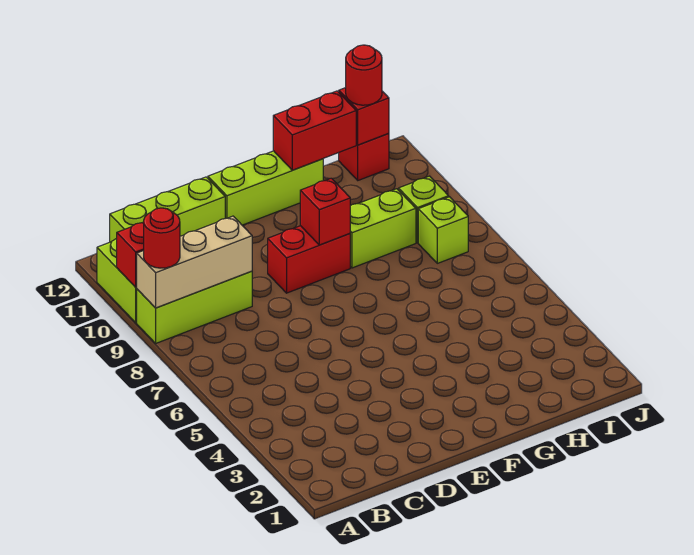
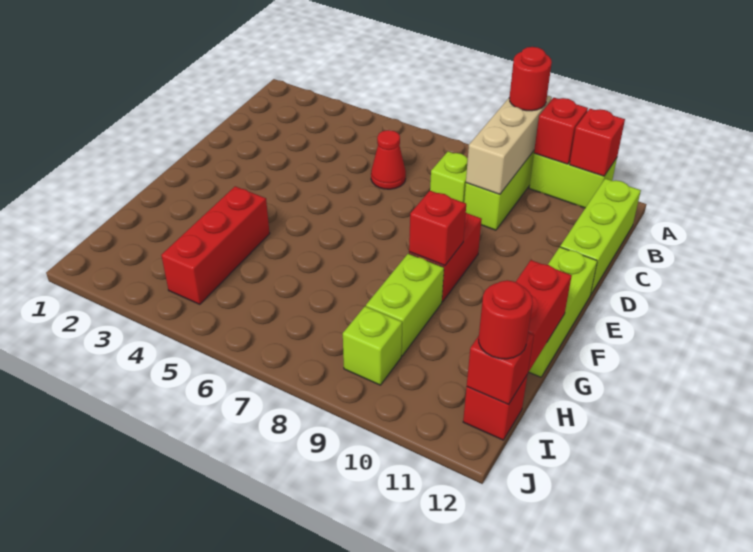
none -> red 1x1 brick [570,109,625,176]
none -> red 1x1 cone [371,130,406,189]
none -> red 1x3 brick [161,186,270,304]
lime 1x1 brick [418,197,468,263] -> lime 1x1 brick moved to [430,151,468,203]

